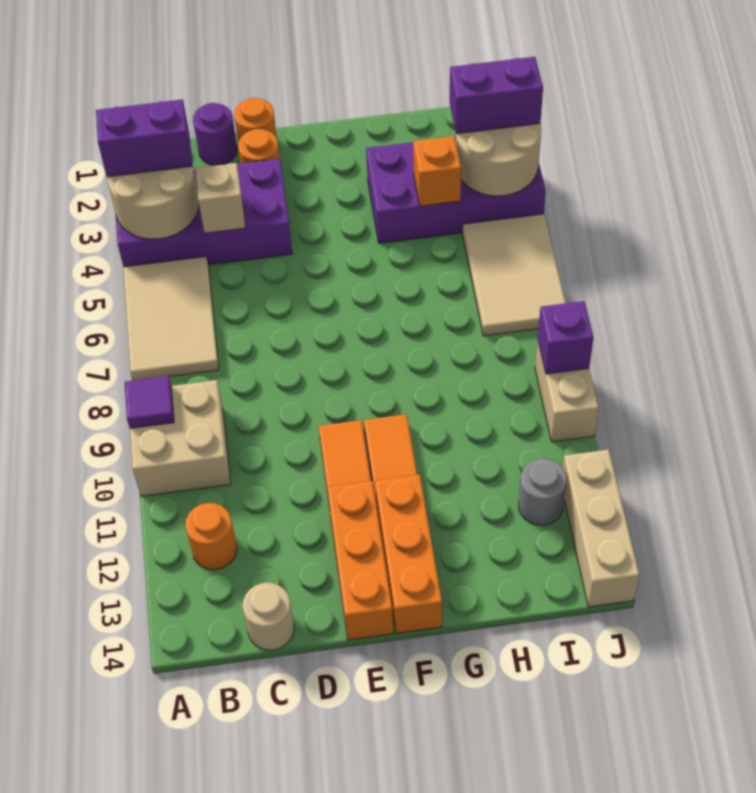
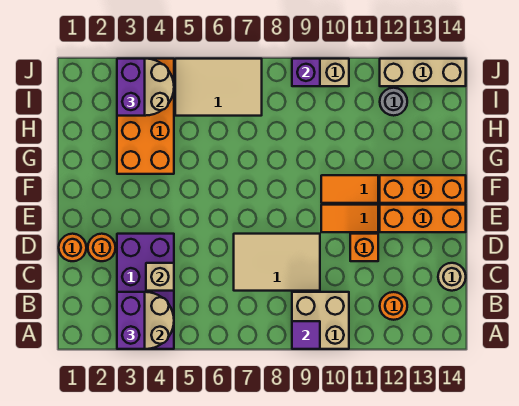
tan 2x3 tile [123,257,219,380] -> tan 2x3 tile moved to [234,234,320,291]
purple 1x1 round brick [193,103,237,165] -> none
purple 2x4 brick [366,137,546,243] -> orange 2x4 brick [117,59,174,174]
orange 1x1 brick [413,136,461,206] -> orange 1x1 brick moved to [350,234,378,261]

